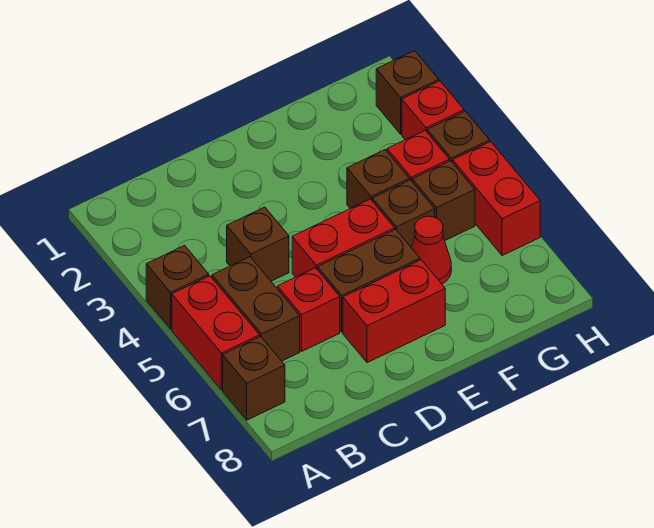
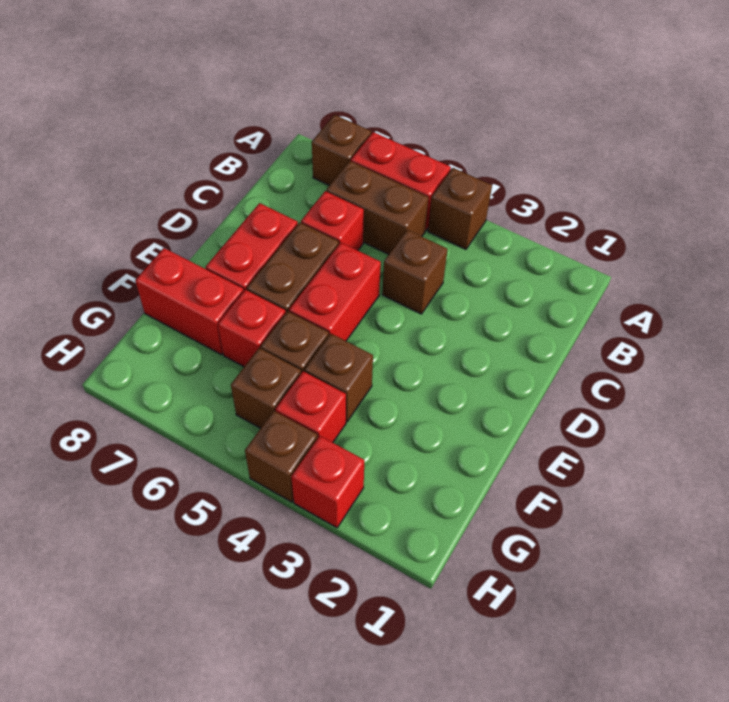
red 1x1 cone [411,216,451,284] -> red 1x1 brick [218,290,286,367]
brown 1x1 brick [376,51,439,134] -> none
red 1x2 brick [453,142,540,256] -> red 1x2 brick moved to [135,248,244,355]

